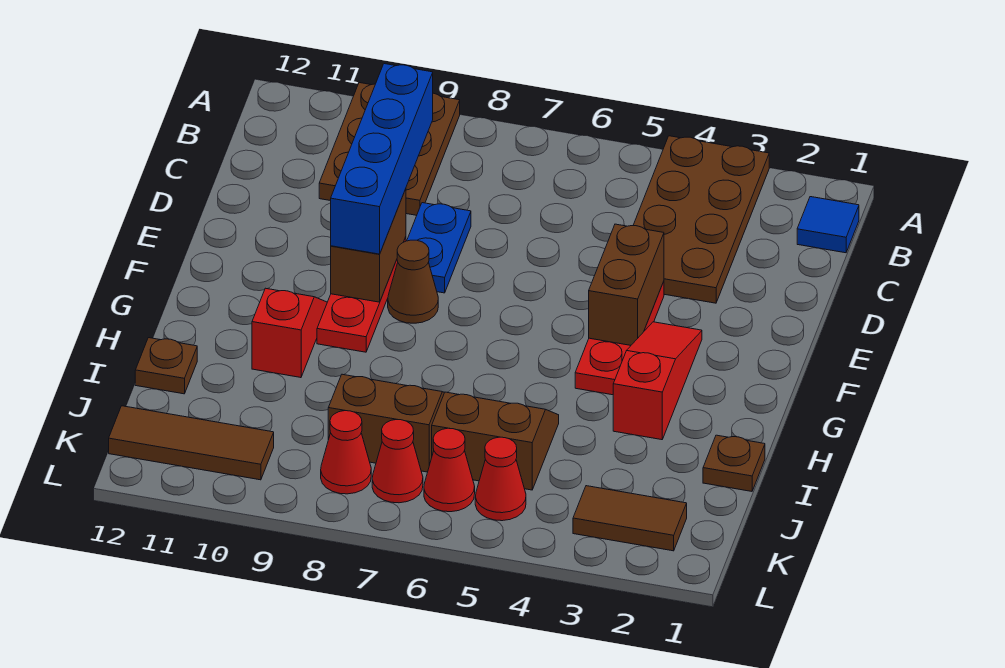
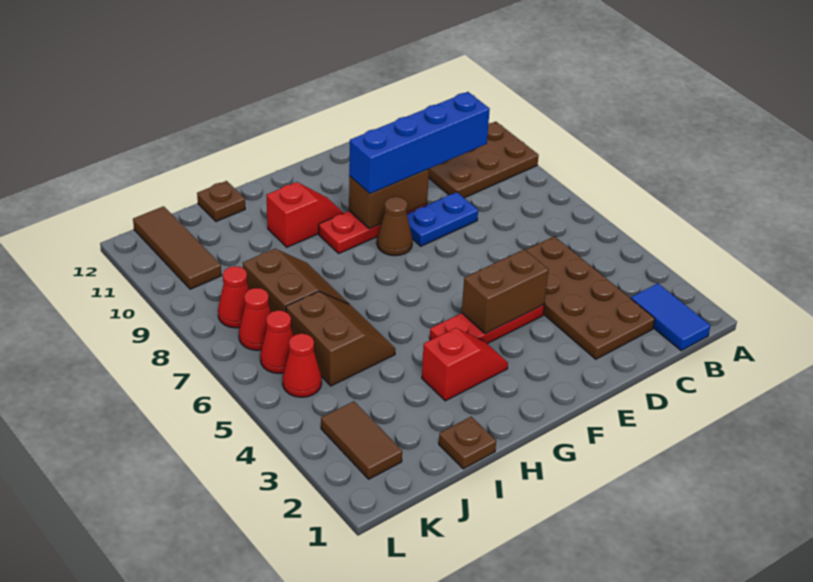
brown 2x4 plate [633,136,769,303] -> brown 2x4 plate turned to [526,236,655,359]
blue 1x1 tile [797,197,859,253] -> blue 1x2 tile [631,283,711,351]
red 1x3 slope [613,322,702,440] -> red 1x2 slope [422,328,508,401]

